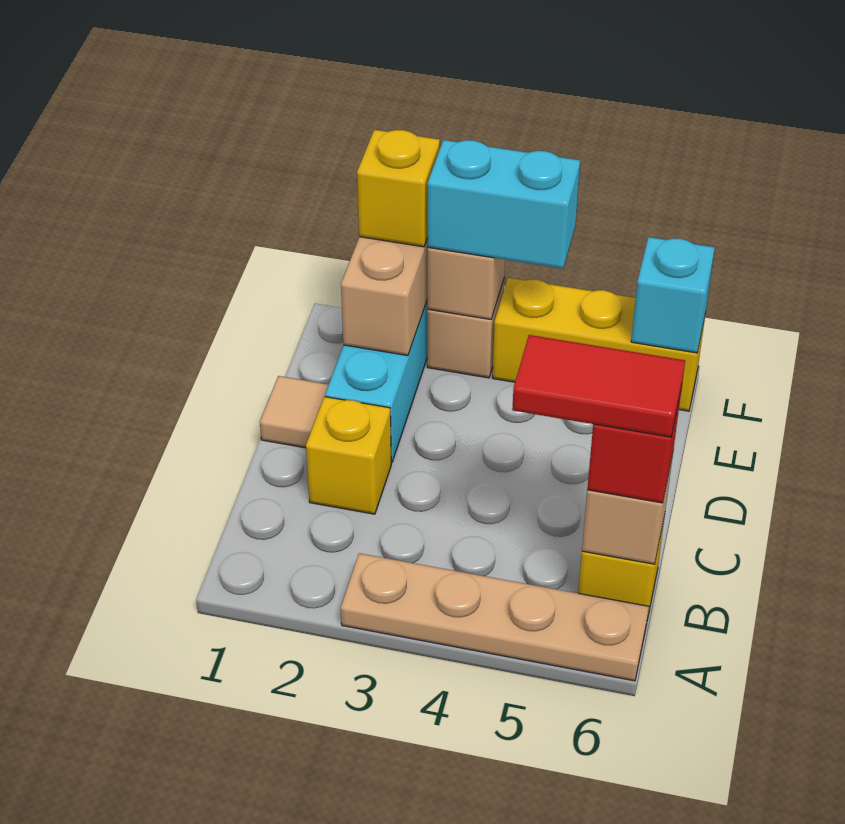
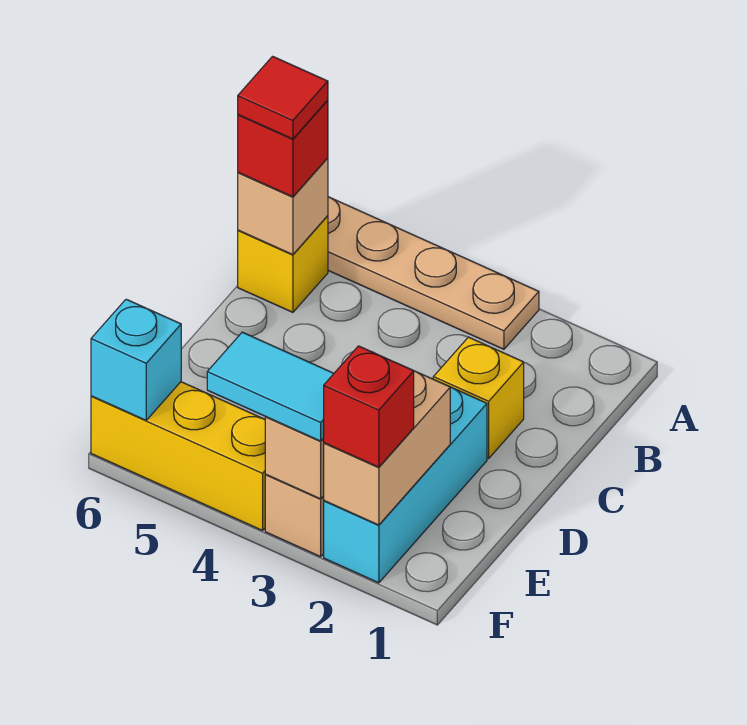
red 1x2 tile [512,335,685,437] -> red 1x1 tile [238,56,328,139]
tan 1x1 tile [260,376,329,448] -> none
yellow 1x1 brick [357,130,440,247] -> red 1x1 brick [323,346,414,467]
cyan 1x2 brick [427,140,580,269] -> cyan 1x2 tile [207,332,334,441]

